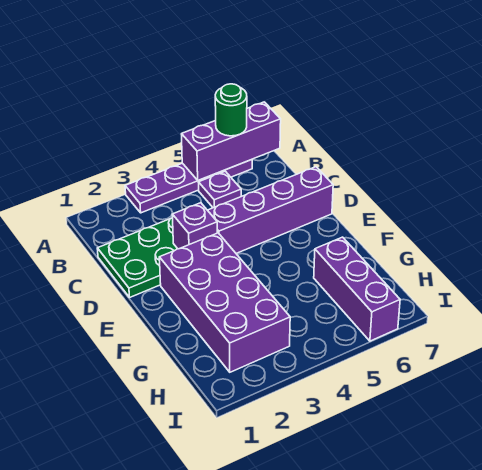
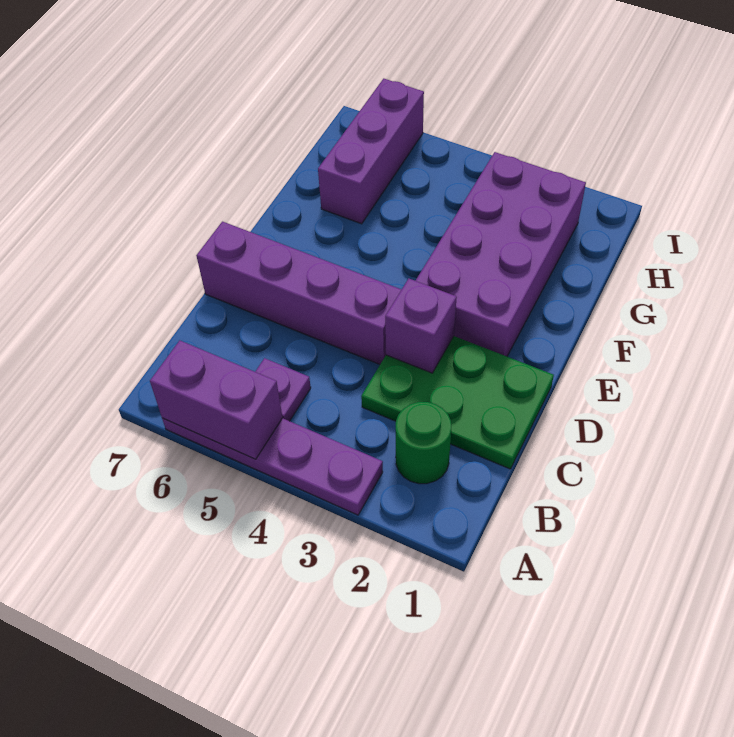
purple 1x3 brick [182,102,281,180] -> purple 1x2 brick [150,341,282,459]
green 1x1 round brick [215,84,247,136] -> green 1x1 round brick moved to [396,402,451,484]

